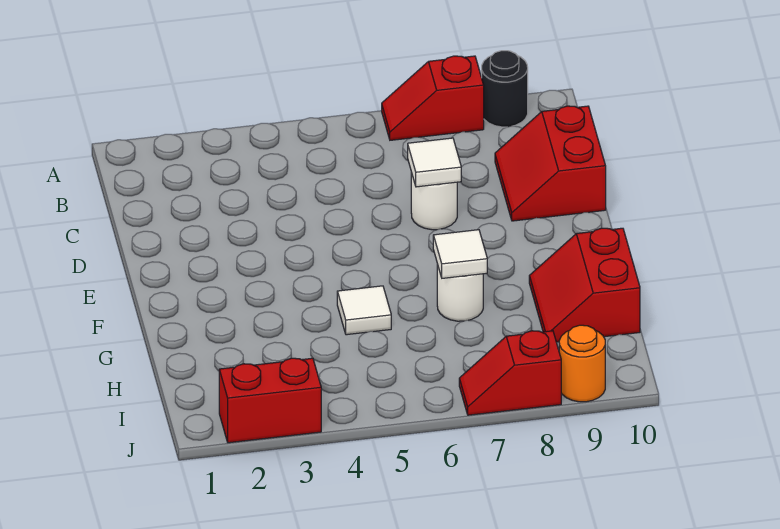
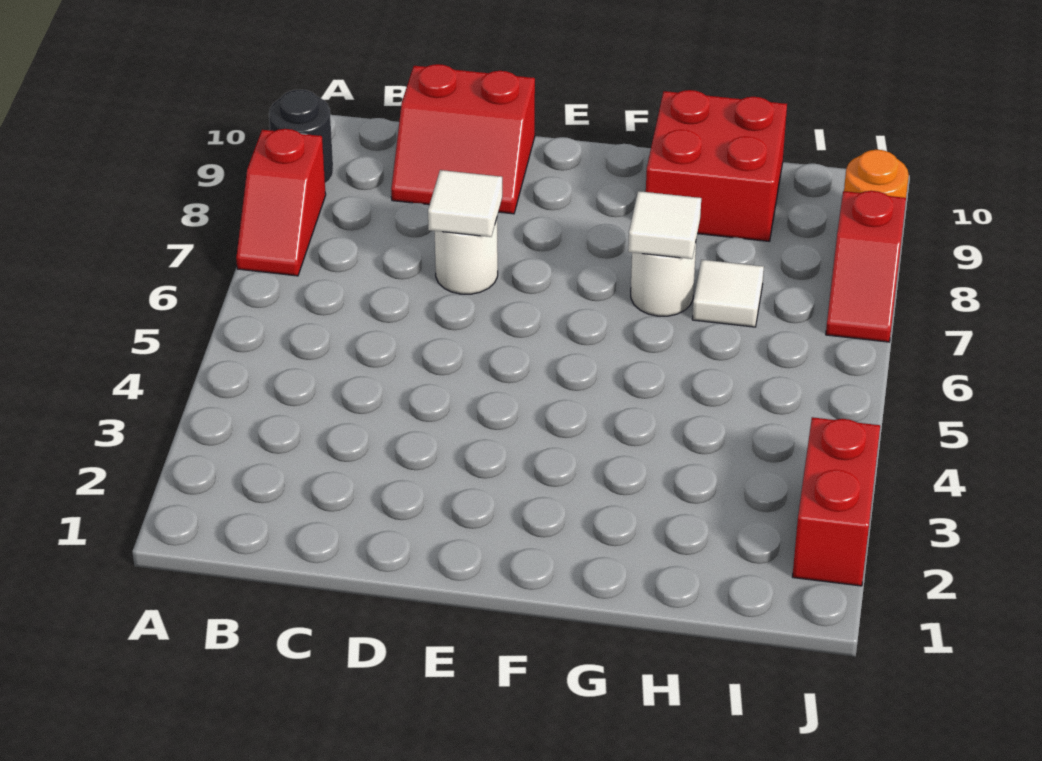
white 1x1 tile [337,286,391,335] -> white 1x1 tile moved to [692,260,764,327]
red 2x2 slope [529,228,640,342] -> red 2x2 brick [646,90,787,241]

